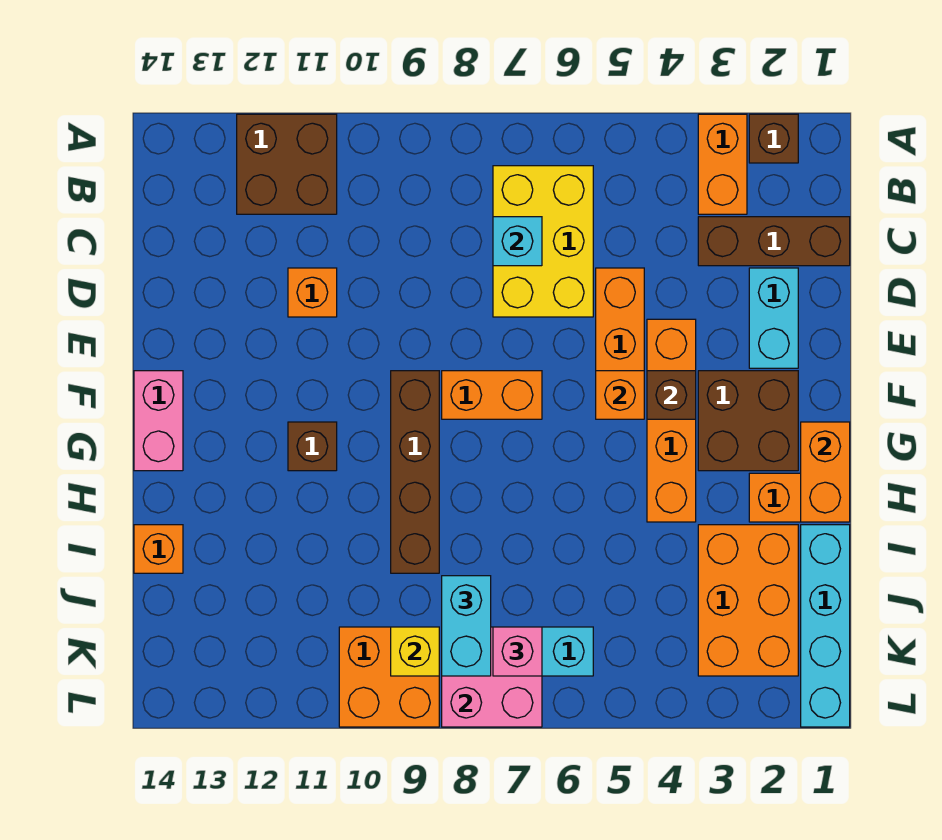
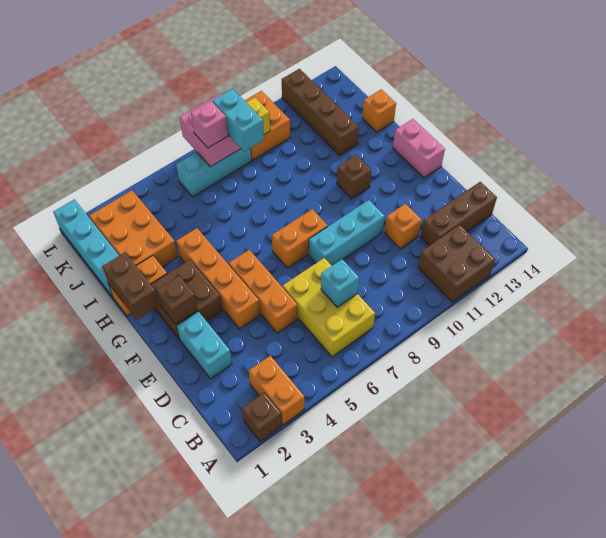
brown 1x3 brick [698,217,850,266] -> brown 1x3 brick moved to [420,182,497,245]
none -> cyan 1x3 brick [309,200,385,266]
brown 1x1 brick [647,371,696,419] -> brown 1x1 brick moved to [157,276,198,324]
orange 1x1 brick [596,371,644,419] -> none
brown 1x4 brick [391,371,439,573] -> brown 1x4 brick moved to [282,69,359,155]
orange 1x2 brick [801,422,850,522] -> brown 1x2 brick [102,253,159,320]

